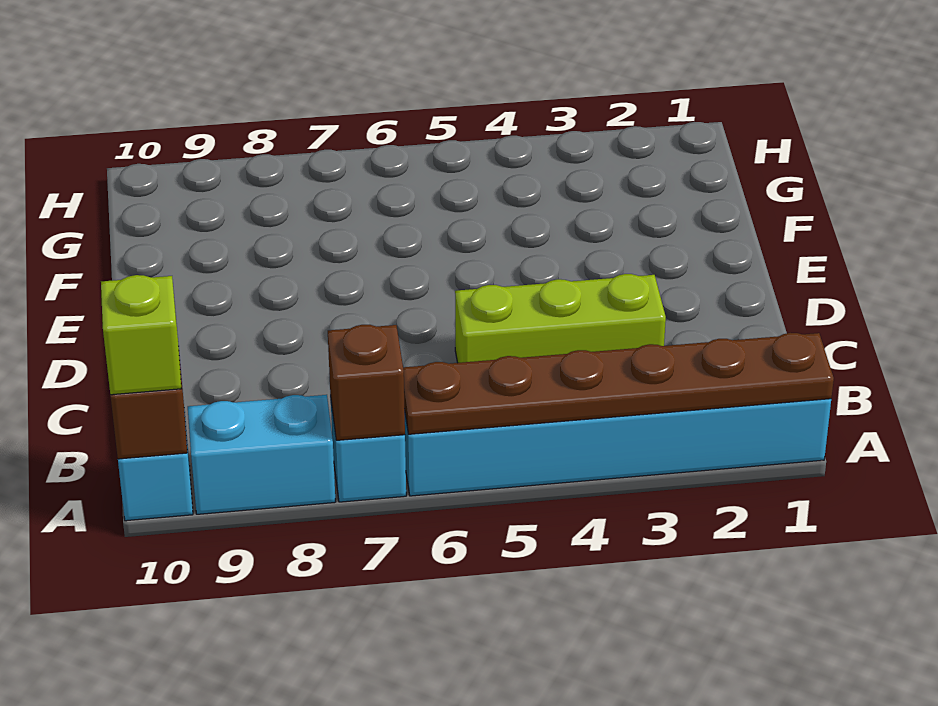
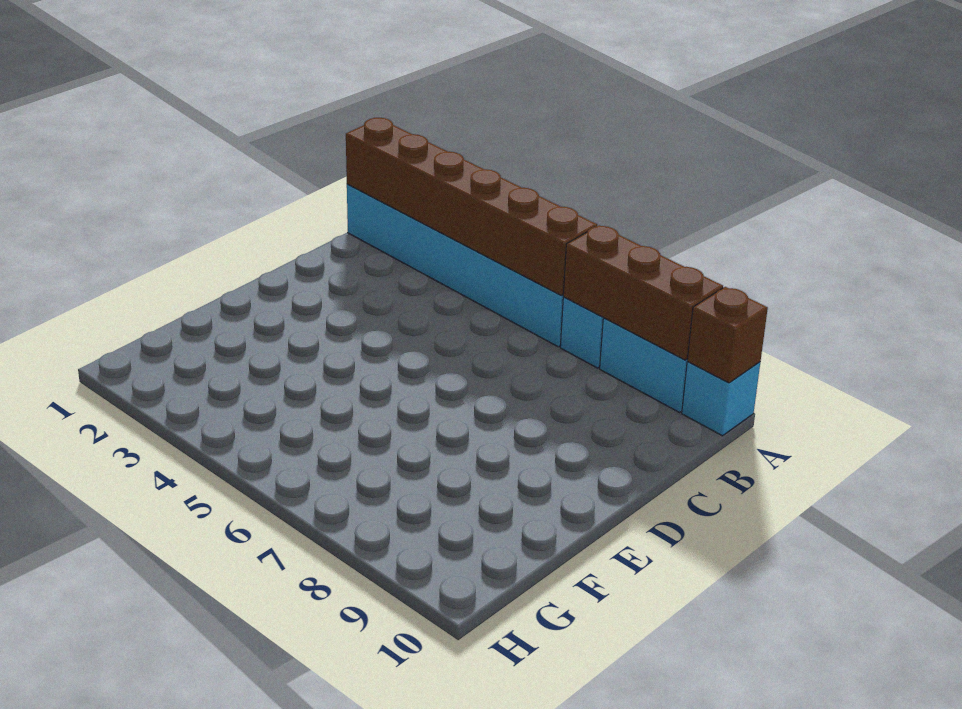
brown 1x6 plate [403,333,834,434] -> brown 1x6 brick [346,118,597,295]
brown 1x1 brick [328,325,405,440] -> brown 1x3 brick [563,225,723,360]
lime 1x1 brick [101,275,181,395] -> none
lime 1x3 brick [455,274,666,363] -> none

